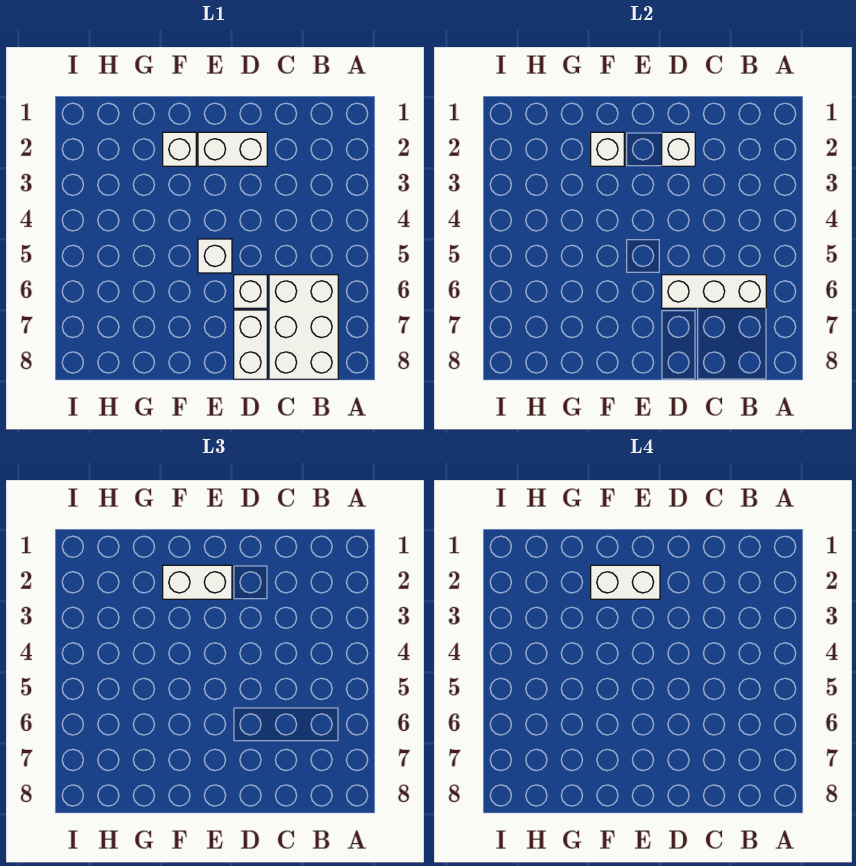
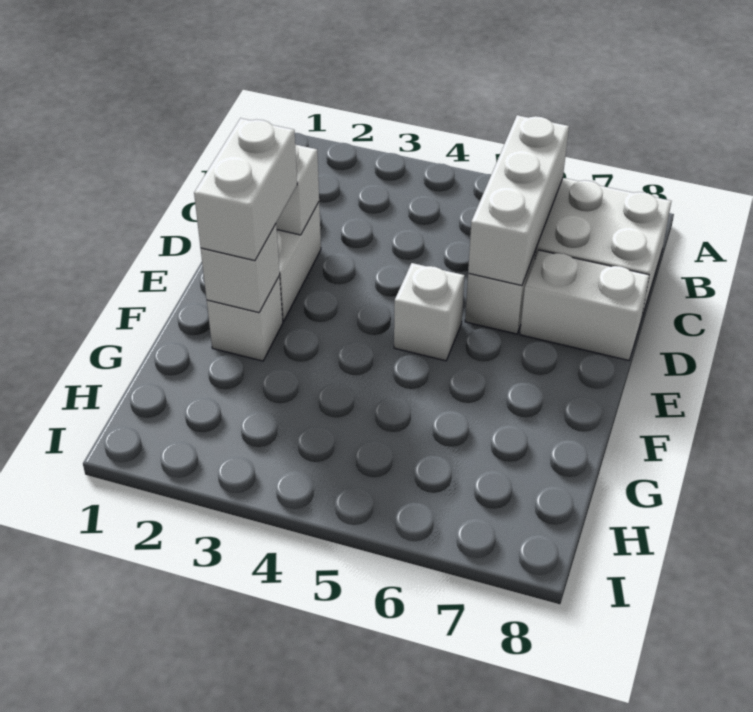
white 1x2 brick [591,565,660,599] -> none

